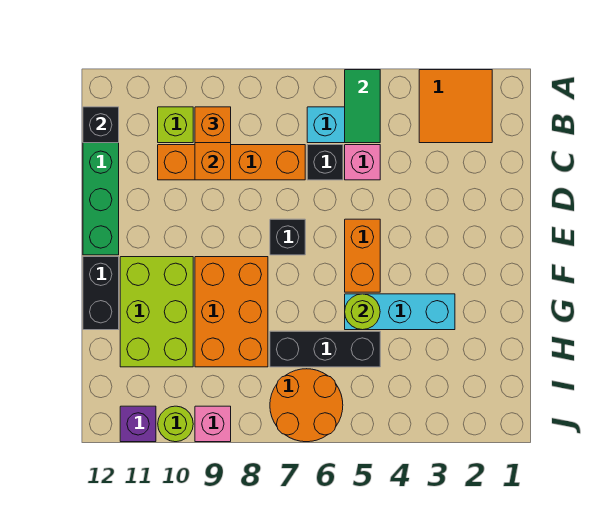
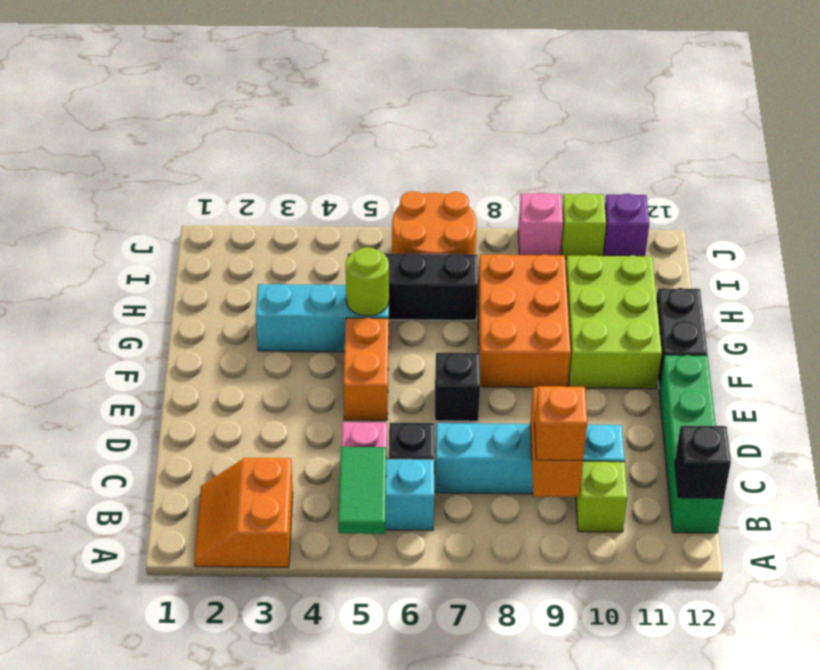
orange 2x2 tile [419,70,492,143] -> orange 2x2 slope [194,458,293,567]
orange 1x4 brick [158,145,305,180] -> cyan 1x4 brick [435,423,625,494]
lime 1x1 round brick [158,406,193,442] -> lime 1x1 brick [561,193,606,259]

